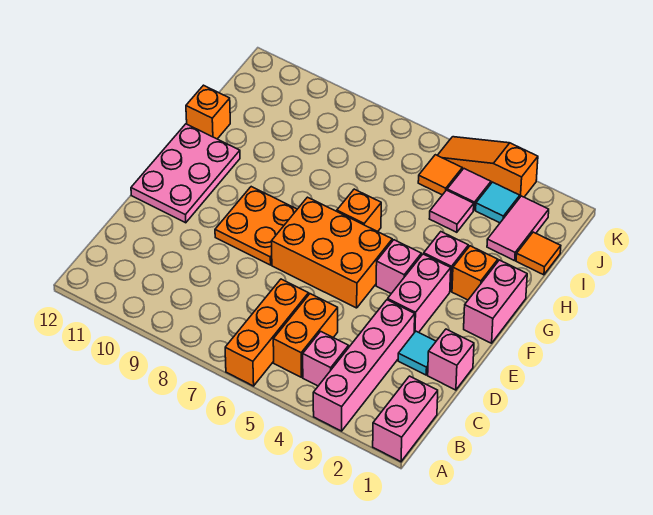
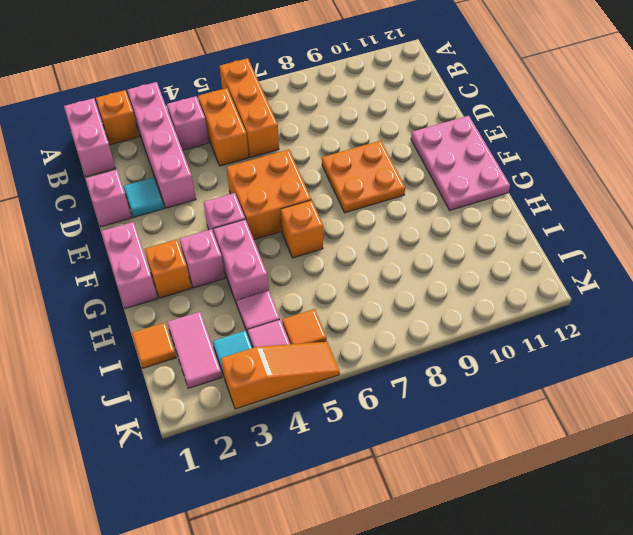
pink 1x2 brick [388,254,451,333] -> pink 1x2 brick moved to [214,219,269,305]
orange 2x3 brick [272,197,392,308] -> orange 2x2 brick [227,150,311,240]
orange 1x1 brick [186,85,230,139] -> orange 1x1 brick moved to [96,90,139,145]

